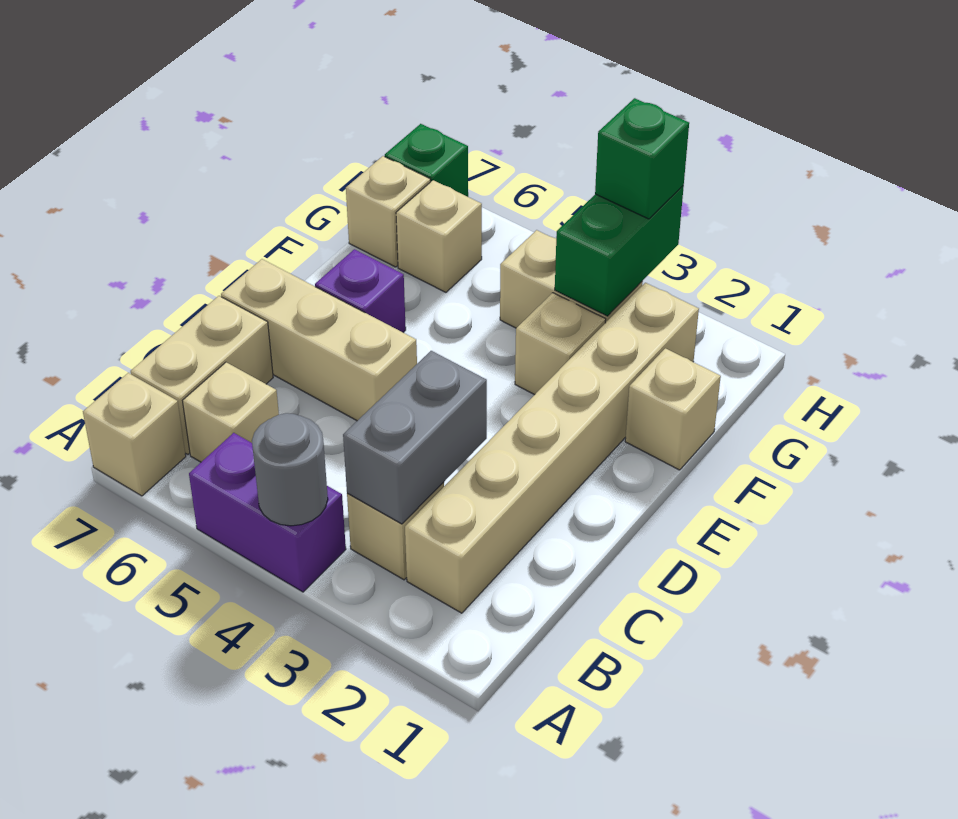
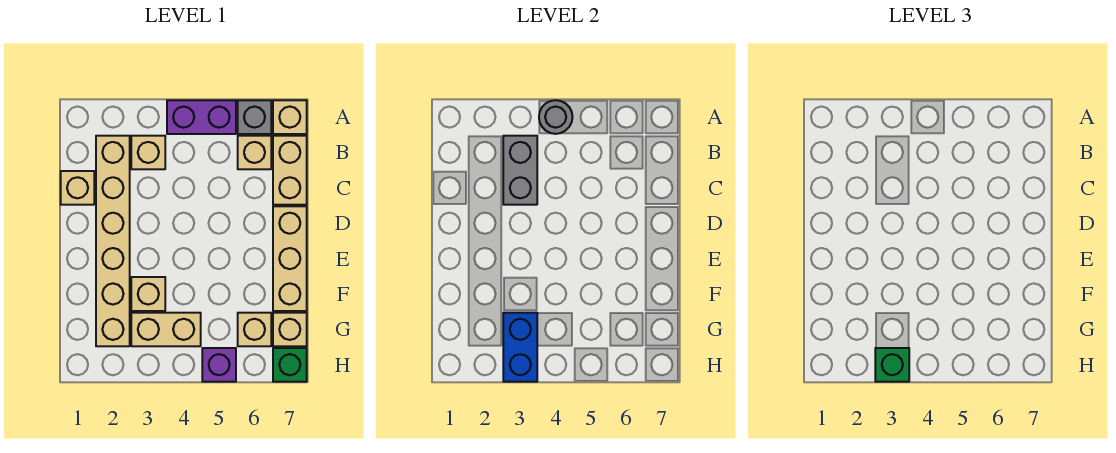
none -> grey 1x1 brick [238,100,271,134]
tan 1x3 brick [221,259,417,421] -> tan 1x3 brick turned to [273,206,307,311]
purple 1x1 brick [315,249,406,332] -> purple 1x1 brick moved to [202,348,236,382]
tan 1x1 brick [625,348,721,470] -> tan 1x1 brick moved to [61,171,94,205]
green 1x2 brick [555,186,684,316] -> blue 1x2 brick [503,313,537,382]

